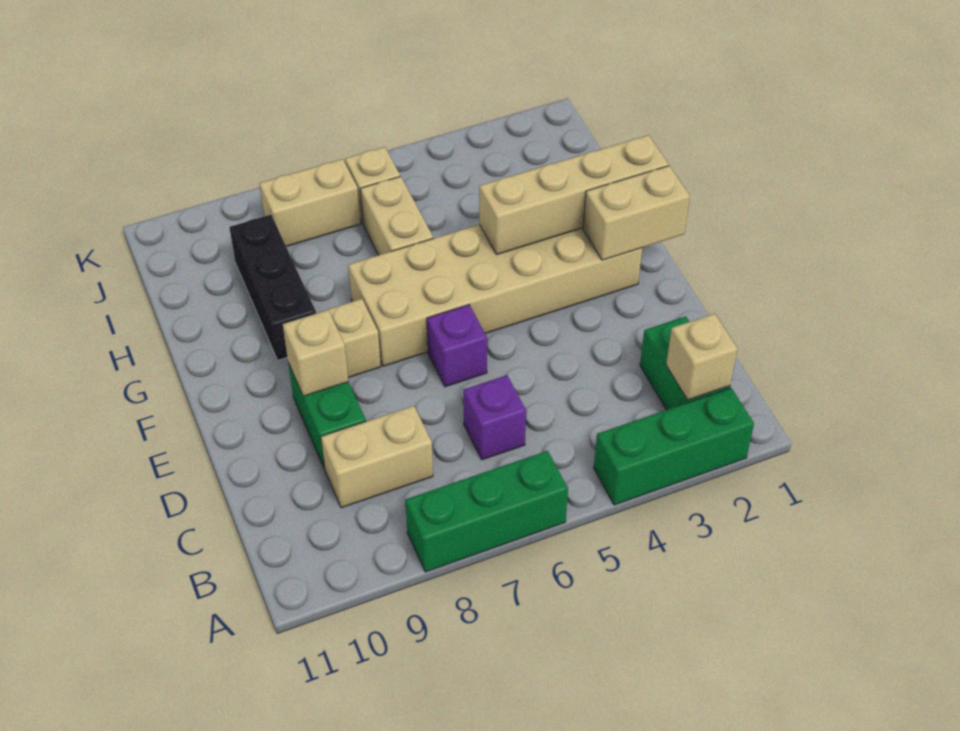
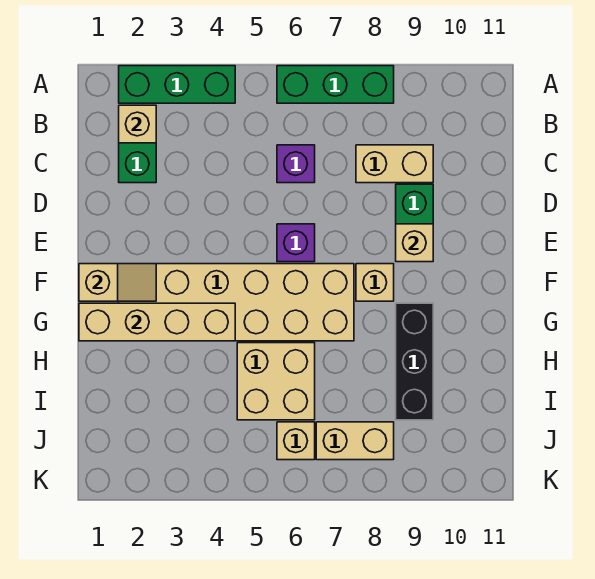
tan 1x2 brick [583,166,690,260] -> tan 1x2 slope [79,264,156,301]
tan 1x2 brick [360,176,433,255] -> tan 2x2 brick [237,343,315,420]

